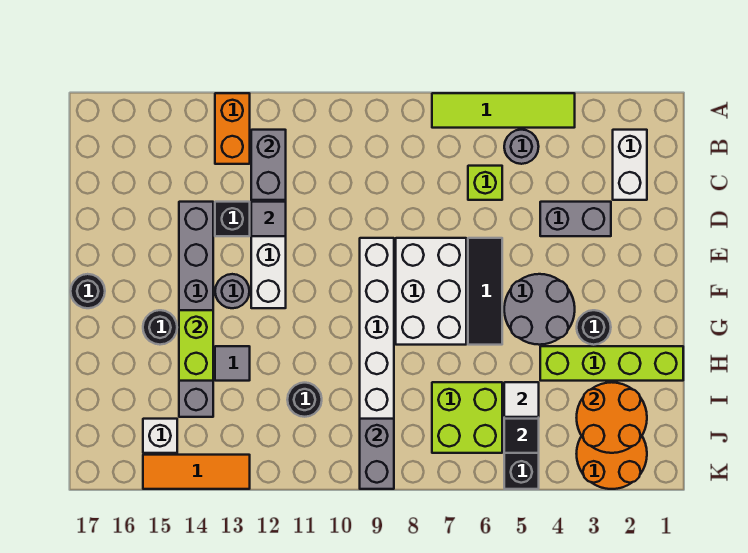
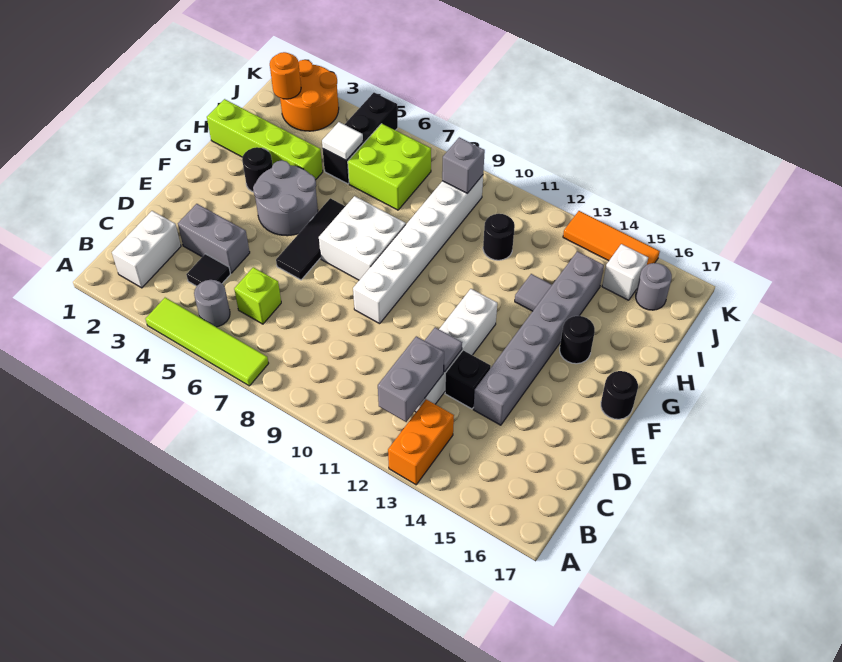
white 2x3 brick [396,238,466,345] -> white 2x2 brick [319,196,406,280]
grey 1x1 round brick [215,274,249,308] -> grey 1x1 round brick moved to [636,263,672,310]
lime 1x2 brick [179,310,213,381] -> none
orange 2x2 round brick [577,382,647,453] -> orange 1x1 round brick [270,52,301,99]
black 1x1 tile [504,419,539,453] -> black 1x1 tile moved to [186,254,230,286]
grey 1x2 brick [360,419,394,489] -> grey 1x1 brick [442,137,485,193]

